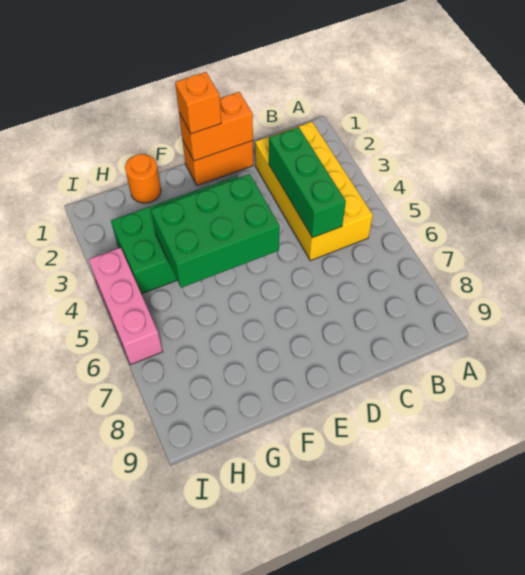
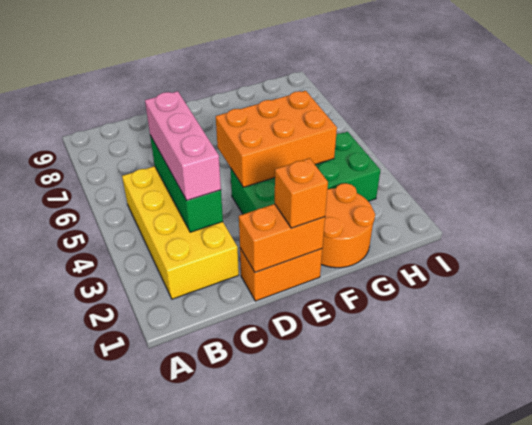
green 2x3 brick [151,174,280,288] -> orange 2x3 brick [216,91,337,187]
orange 1x1 round brick [125,154,161,203] -> orange 2x2 round brick [321,183,375,268]
pink 1x3 brick [89,248,163,365] -> pink 1x3 brick moved to [145,91,221,200]

